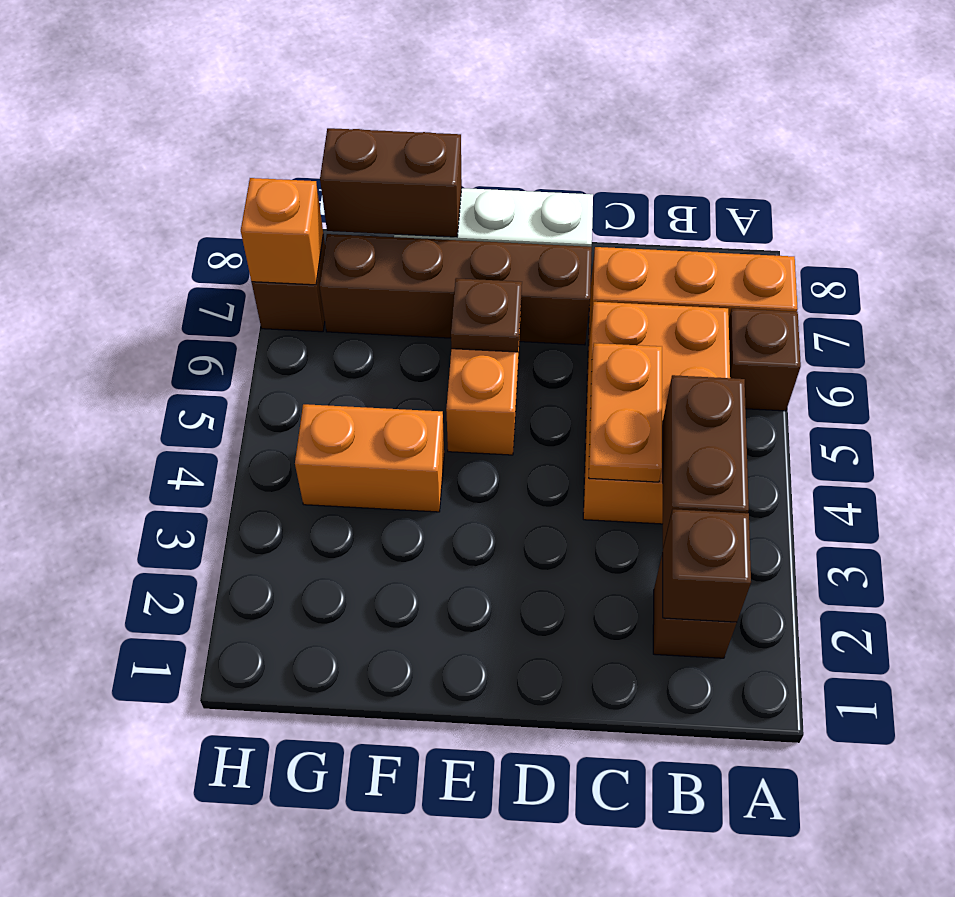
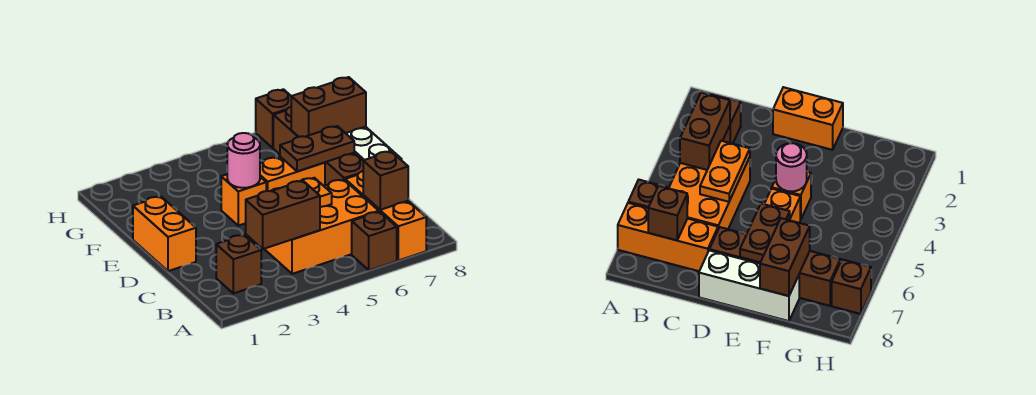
brown 1x1 brick [663,509,751,622] -> brown 1x1 brick moved to [363,151,408,210]
none -> pink 1x1 round brick [227,133,260,188]
brown 1x1 plate [451,278,522,352] -> brown 1x2 plate [280,126,354,172]
orange 1x2 brick [295,404,444,512] -> orange 1x2 brick moved to [133,196,196,271]
brown 1x2 brick [320,128,462,237] -> brown 1x2 brick turned to [291,77,366,137]
orange 1x1 brick [241,178,323,285] -> orange 1x1 brick moved to [221,174,266,226]

